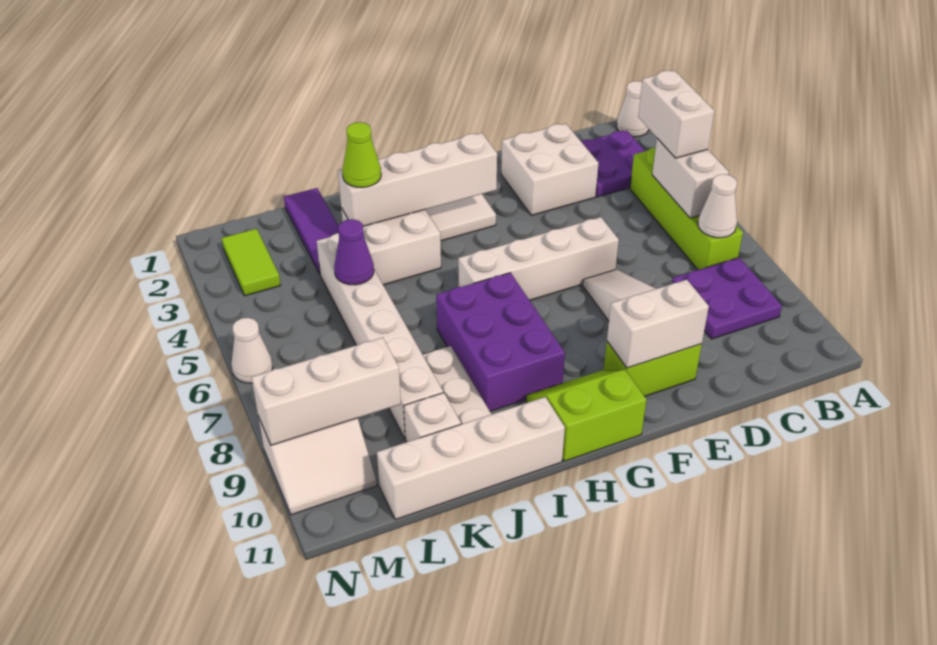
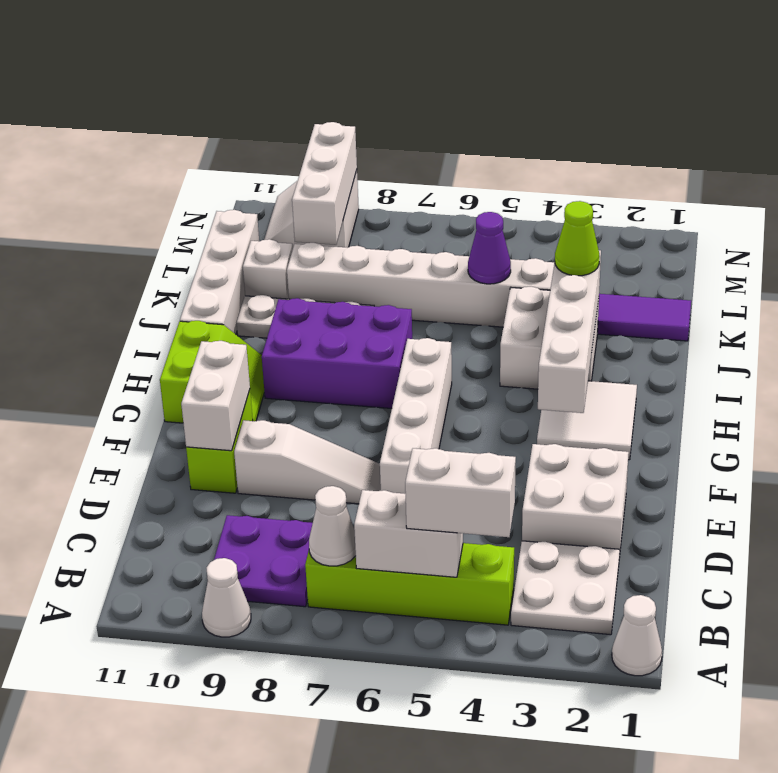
purple 2x2 plate [581,130,645,197] -> white 2x2 plate [511,541,620,635]
lime 1x2 tile [222,229,281,296] -> none
white 1x1 cone [231,318,273,383] -> white 1x1 cone moved to [202,558,251,637]

